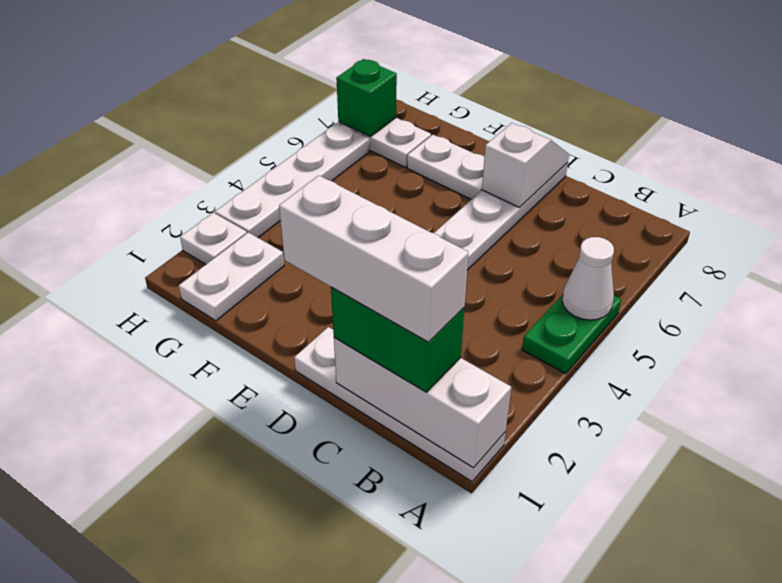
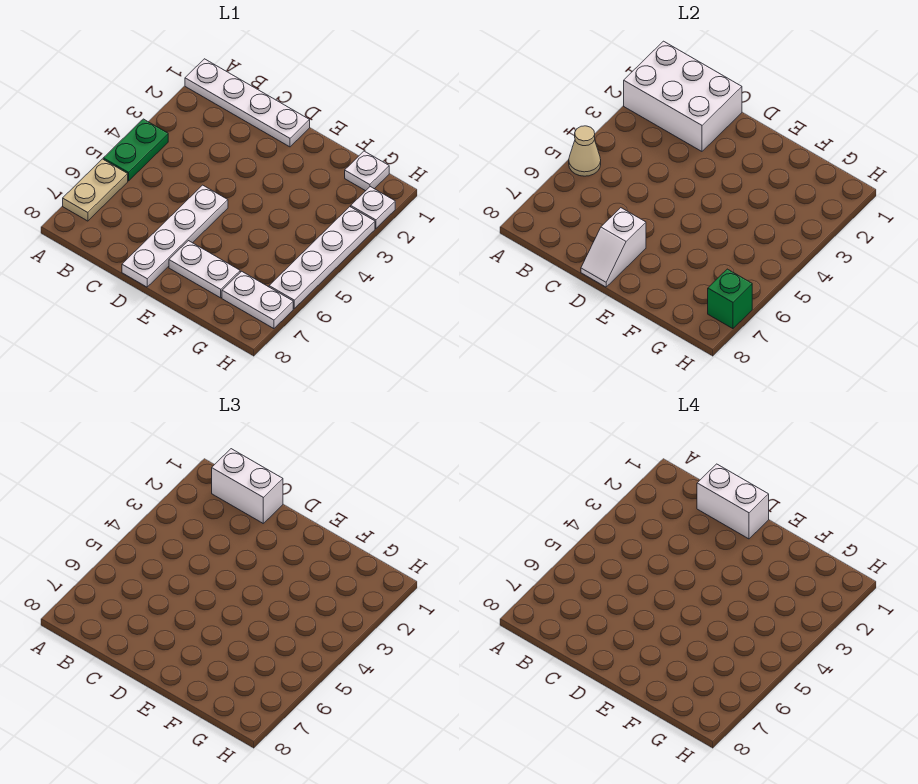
white 1x3 brick [334,338,511,468] -> white 2x3 brick [624,41,742,151]
white 1x1 cone [562,237,614,320] -> tan 1x1 cone [569,126,601,176]
none -> tan 1x2 plate [63,159,128,221]
green 1x2 brick [331,287,464,392] -> white 1x2 brick [212,449,283,523]
white 1x3 brick [279,175,468,342] -> white 1x2 brick [697,464,769,539]
white 1x2 plate [179,232,284,321] -> white 1x1 plate [345,151,389,191]

